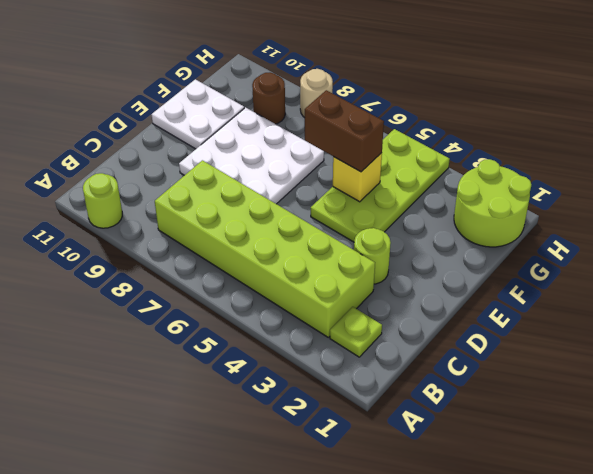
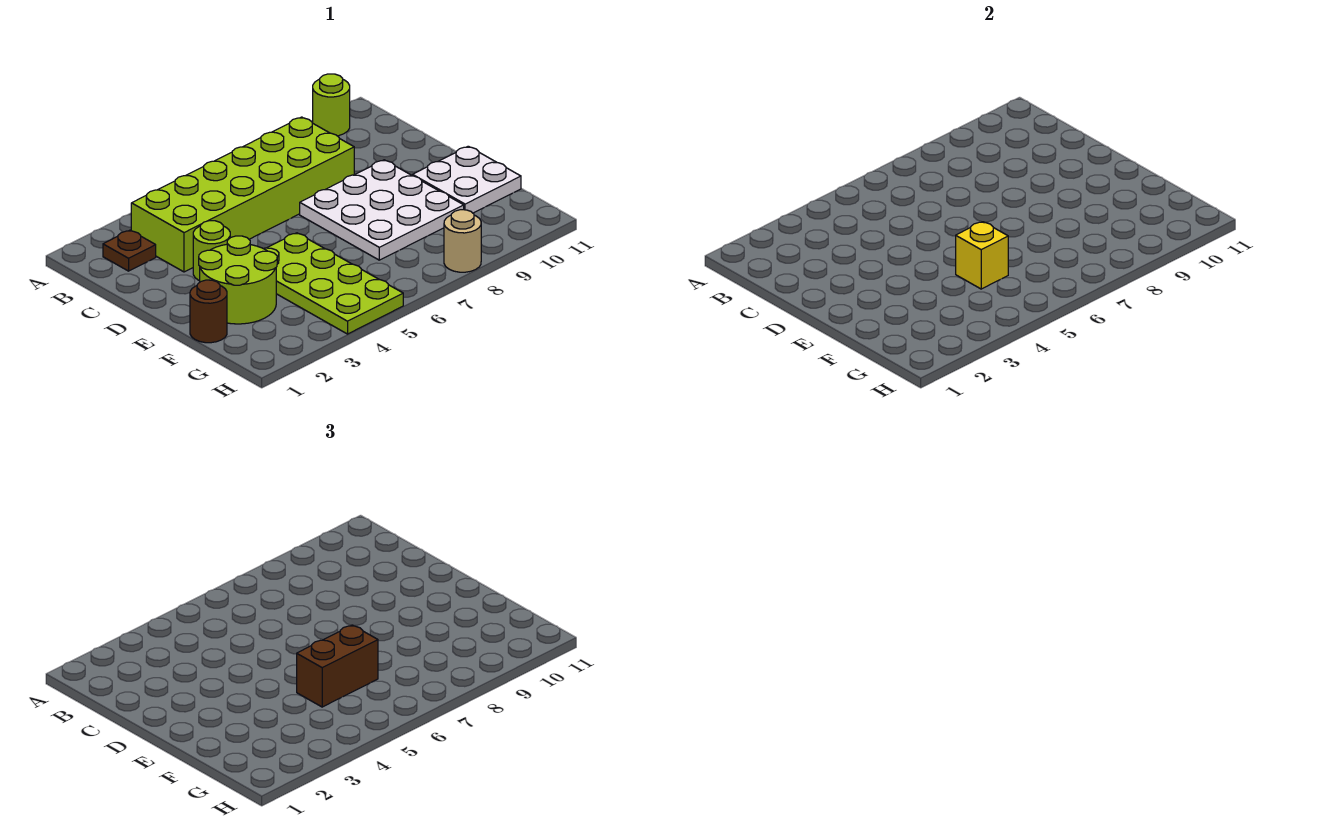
lime 1x1 plate [330,307,382,357] -> brown 1x1 plate [103,230,156,271]
lime 2x2 round brick [454,159,531,247] -> lime 2x2 round brick moved to [199,236,277,324]
brown 1x1 round brick [252,72,285,124] -> brown 1x1 round brick moved to [190,280,227,343]

